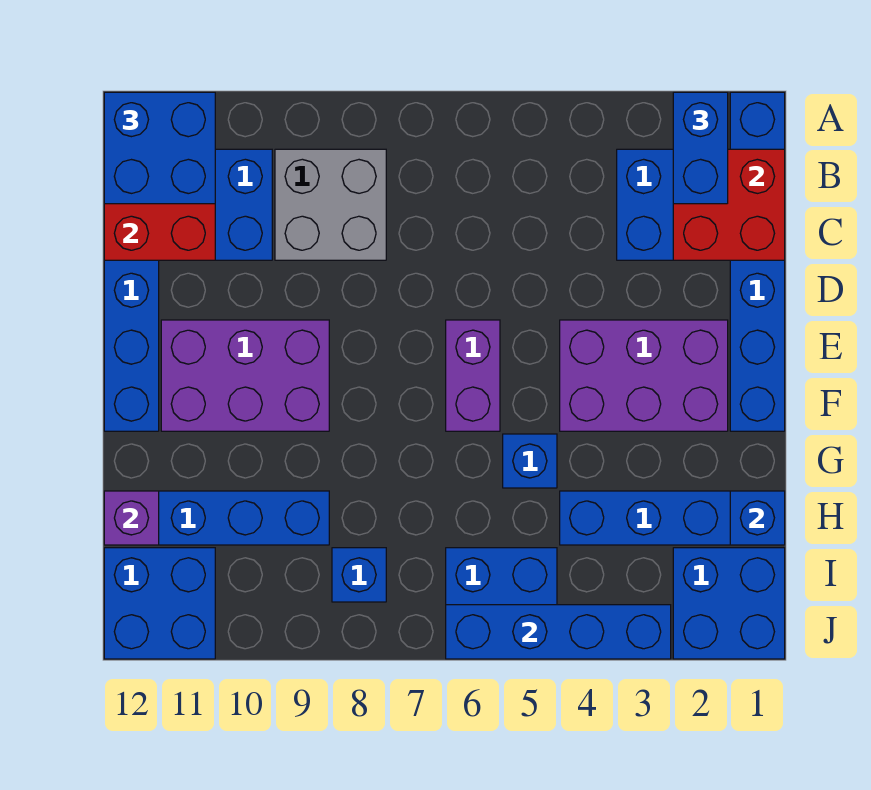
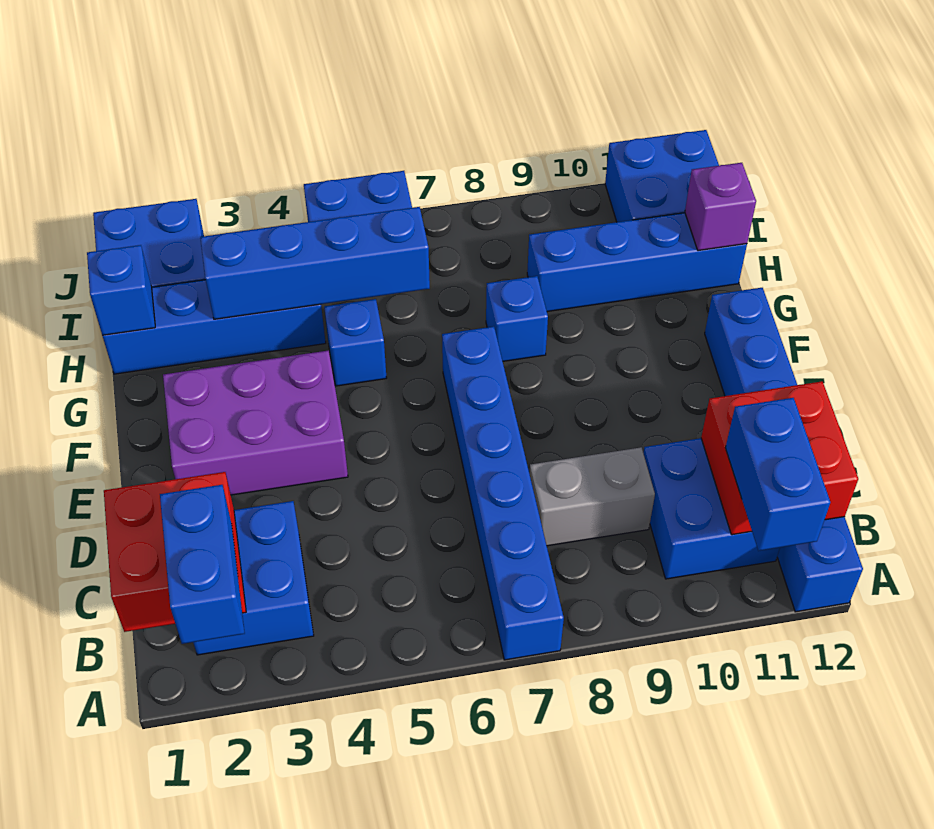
blue 1x6 brick [730,92,785,431] -> blue 1x6 brick moved to [442,326,564,660]
blue 2x2 brick [104,92,215,204] -> blue 1x2 brick [725,398,830,551]
grey 2x2 brick [275,149,386,260] -> grey 1x2 brick [530,447,655,546]
purple 1x2 brick [446,320,500,431] -> none
purple 2x3 brick [161,320,329,431] -> none
blue 1x1 brick [332,548,386,602] -> blue 1x1 brick moved to [486,276,548,361]
blue 1x4 brick [446,605,671,659] -> blue 1x4 brick moved to [200,207,430,319]

